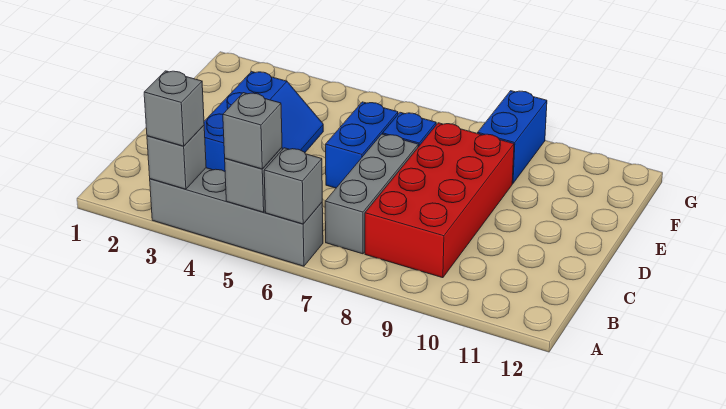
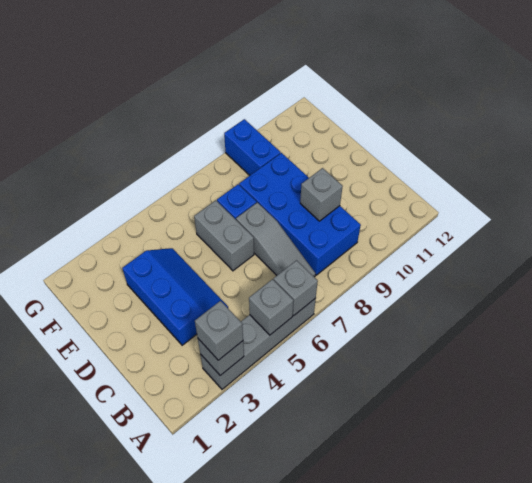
grey 1x1 brick [223,93,282,169] -> grey 1x1 brick moved to [300,168,343,221]
grey 1x3 brick [325,134,418,254] -> grey 1x3 slope [236,203,315,277]
red 2x4 brick [365,123,514,278] -> blue 2x4 brick [239,153,361,275]
blue 1x2 brick [326,102,398,188] -> grey 1x2 brick [194,200,254,271]

